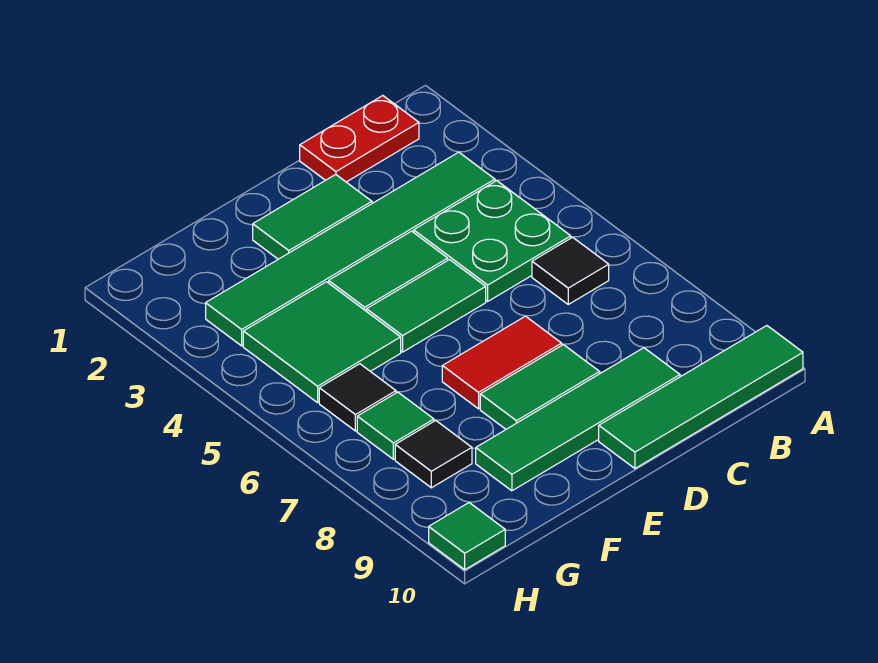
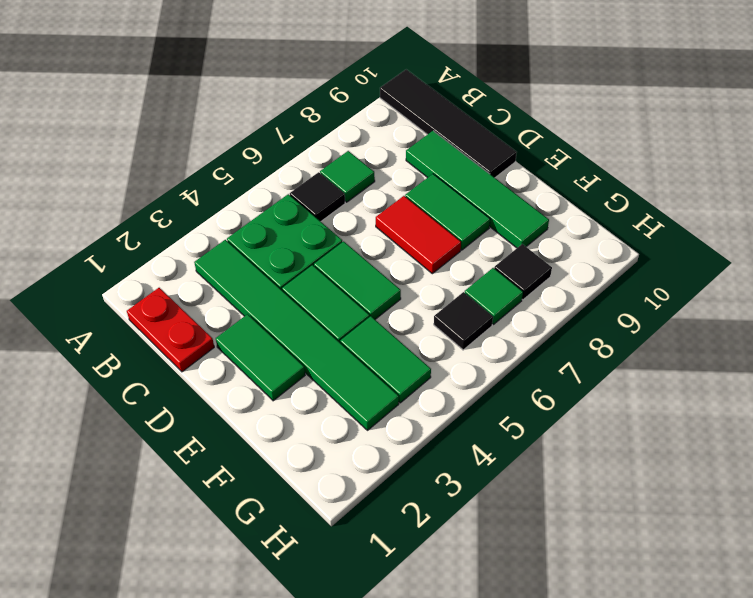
green 1x4 tile [599,326,803,468] -> black 1x4 tile [380,69,517,178]
green 2x2 tile [243,282,401,403] -> green 1x2 tile [340,316,431,403]
green 1x1 tile [429,503,505,570] -> green 1x1 tile moved to [320,151,375,202]

